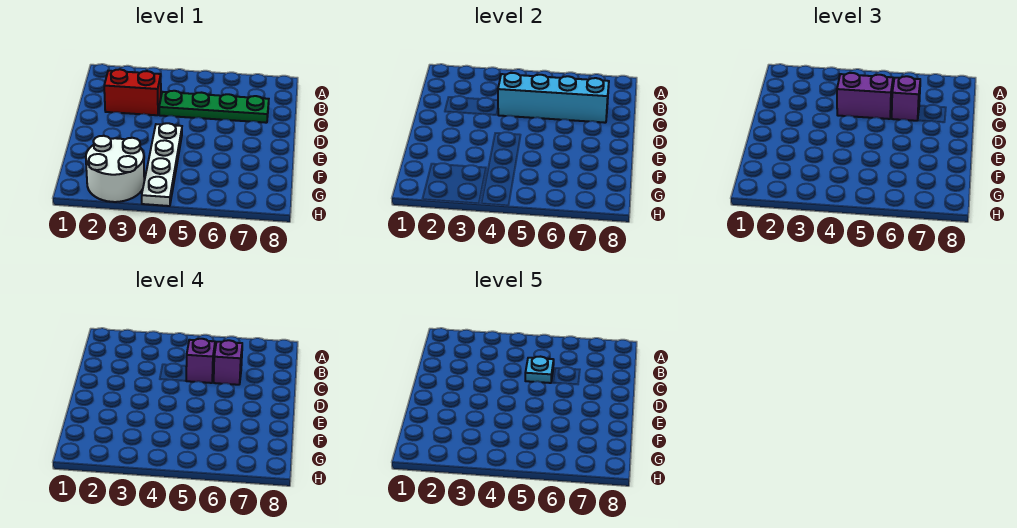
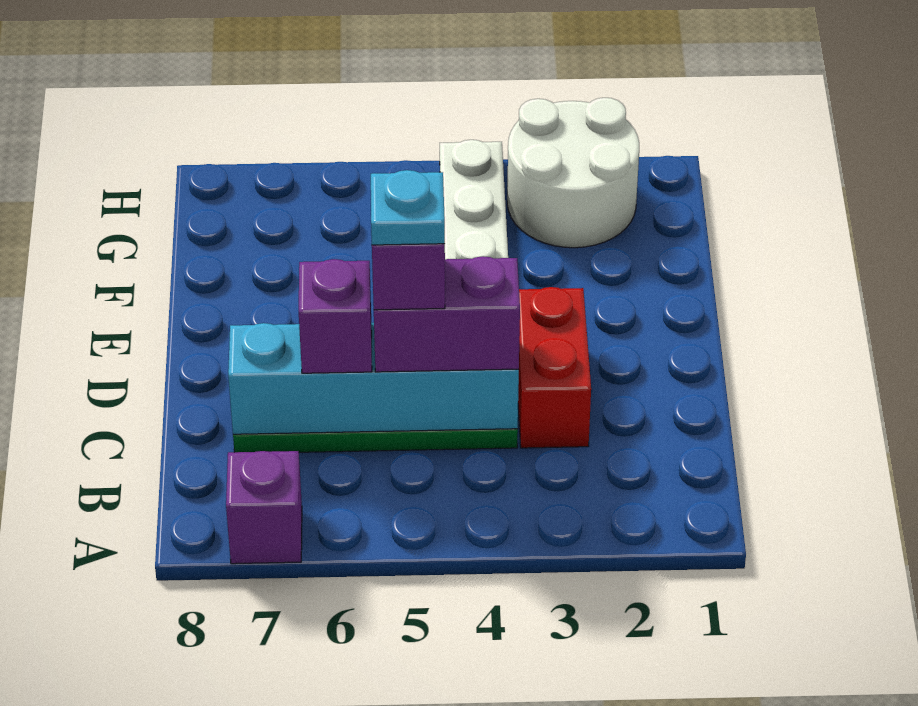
red 1x2 brick [104,69,161,115] -> red 1x2 brick turned to [518,287,591,448]
purple 1x1 brick [214,340,242,385] -> purple 1x1 brick moved to [226,451,302,564]

